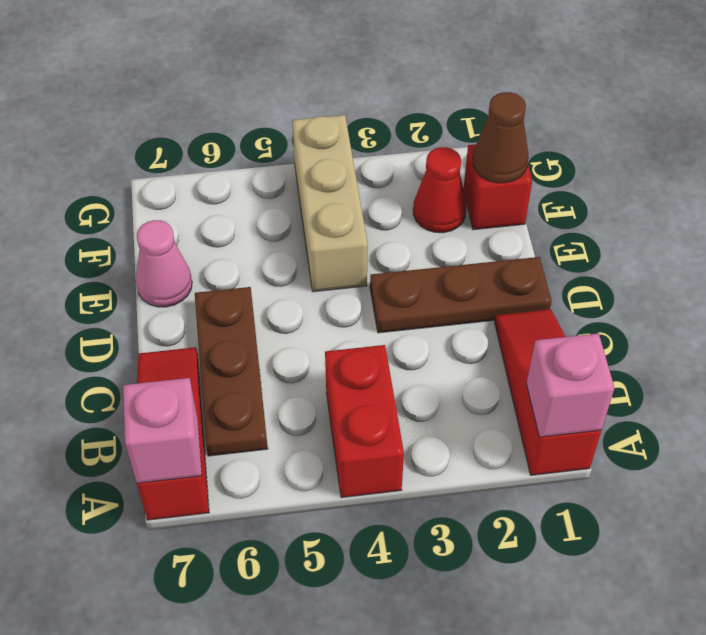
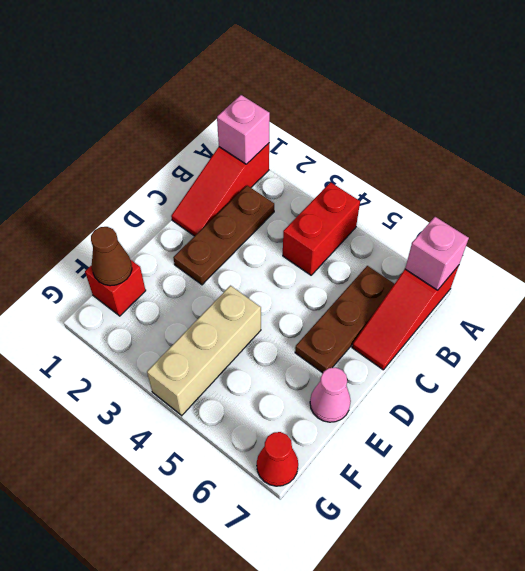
brown 1x3 plate [370,257,552,333] -> brown 1x3 plate turned to [173,186,274,285]
red 1x1 cone [413,147,466,233] -> red 1x1 cone moved to [257,432,298,486]

